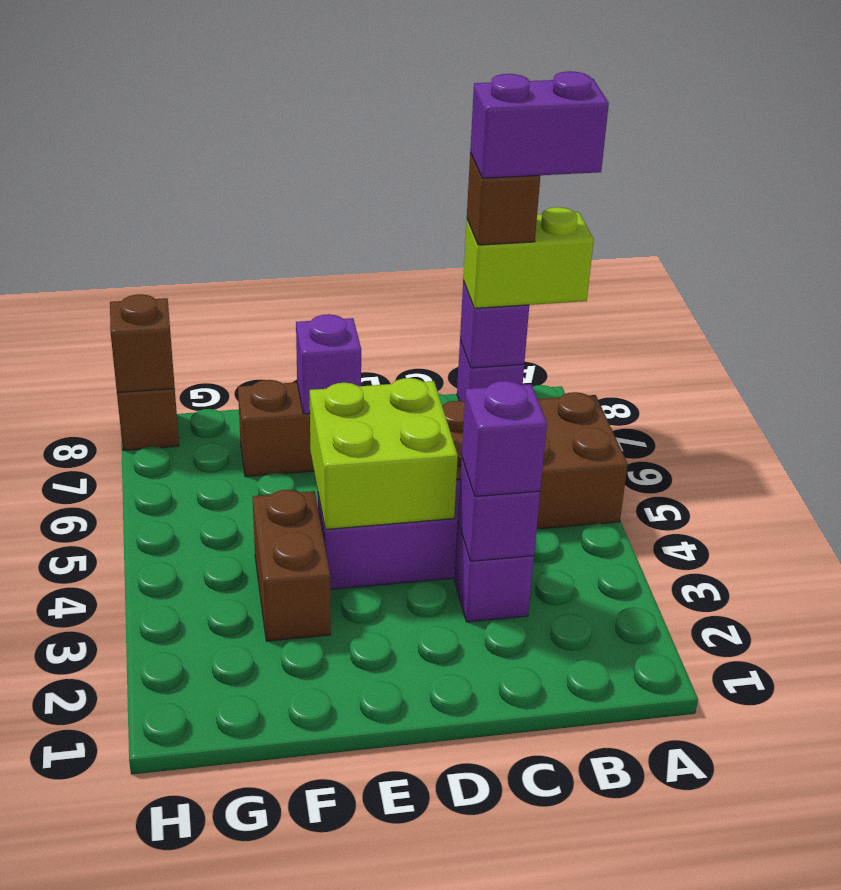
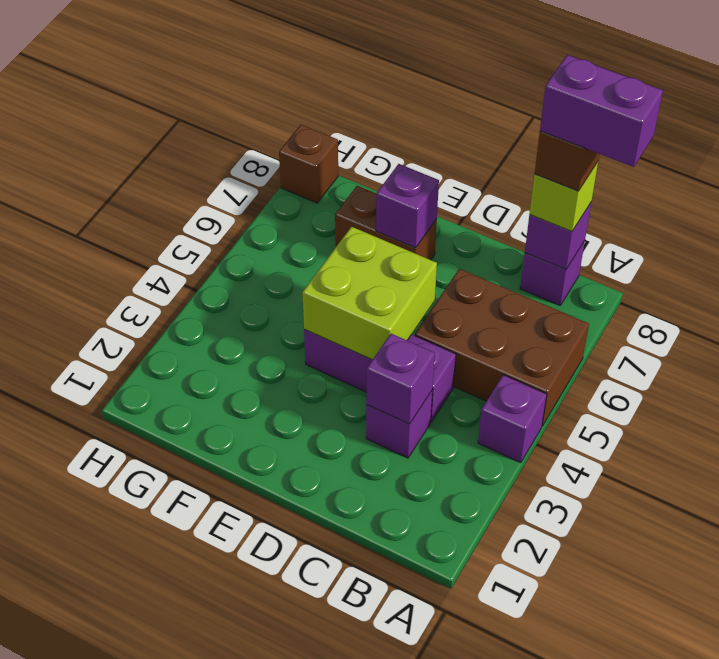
lime 1x2 brick [463,207,594,308] -> lime 1x1 brick [530,162,598,231]
purple 1x1 brick [462,381,547,497] -> purple 1x1 brick moved to [478,375,547,463]
brown 1x2 brick [253,490,331,641] -> none
brown 1x1 brick [110,294,175,393] -> none

